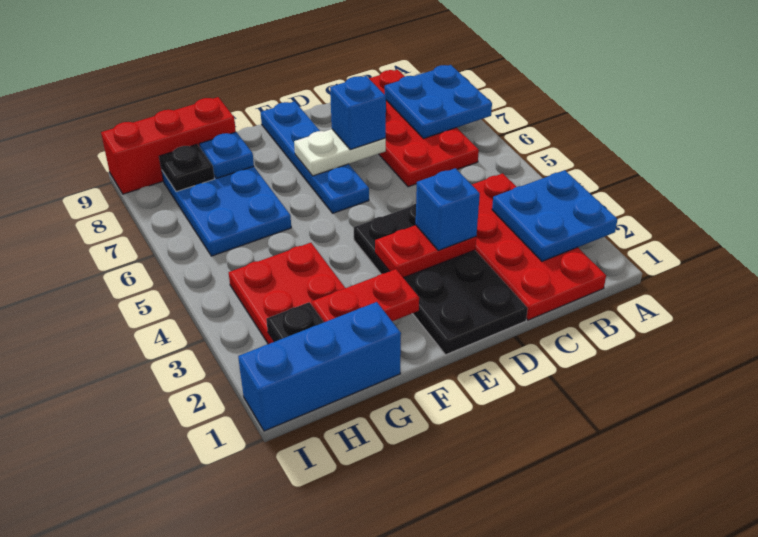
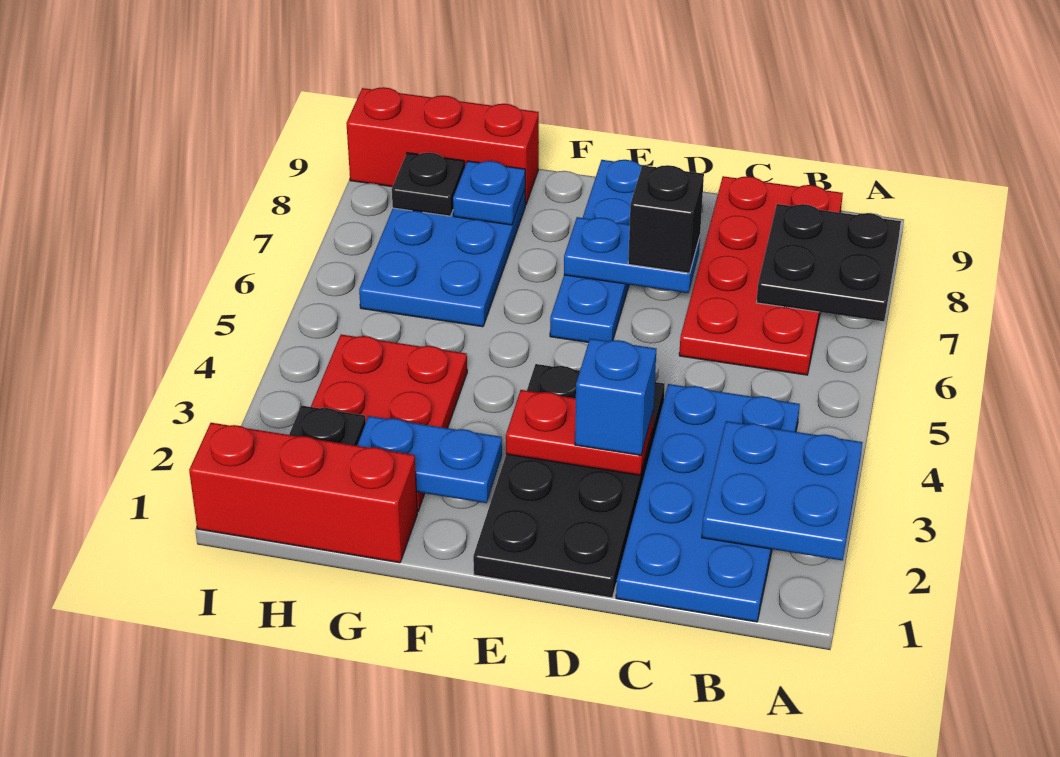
blue 2x2 plate [385,65,492,139] -> black 2x2 plate [756,204,901,321]
red 2x4 plate [472,173,606,320] -> blue 2x4 plate [616,384,800,622]
white 1x2 plate [294,129,386,176] -> blue 1x2 plate [564,217,700,293]
blue 1x1 brick [330,76,386,150] -> black 1x1 brick [628,165,704,273]
red 1x2 plate [312,269,419,322] -> blue 1x2 plate [357,416,502,503]
blue 1x3 brick [238,302,401,431] -> red 1x3 brick [189,423,417,563]

